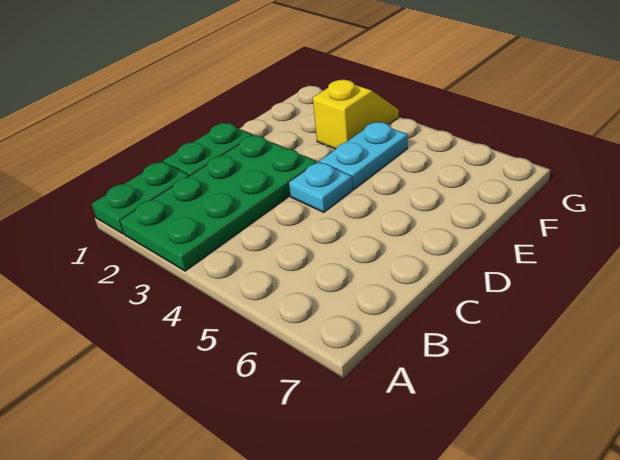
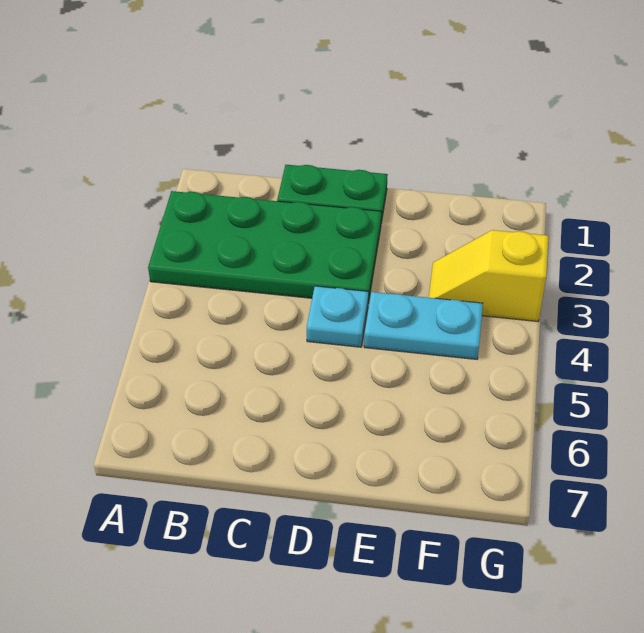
green 1x2 plate [92,162,189,234] -> none
yellow 1x2 slope [313,80,399,149] -> yellow 1x2 slope turned to [429,230,548,321]

